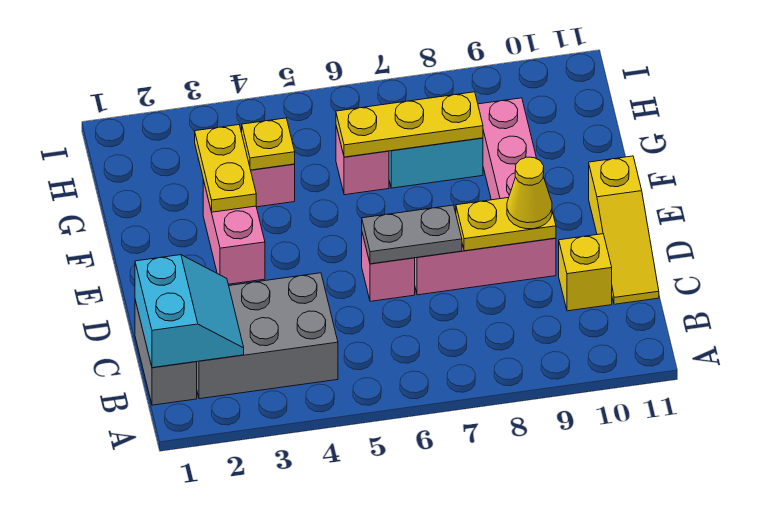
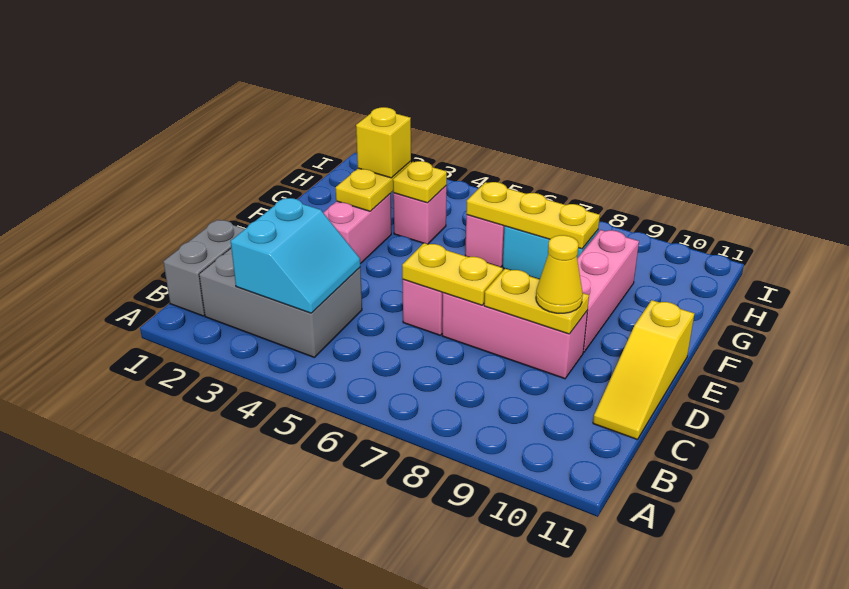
cyan 2x2 slope [135,255,244,368] -> cyan 2x2 slope moved to [231,198,360,313]
yellow 1x1 brick [559,234,612,311] -> yellow 1x1 brick moved to [356,107,411,178]
grey 1x2 plate [362,205,462,264] -> yellow 1x2 plate [402,243,503,305]

